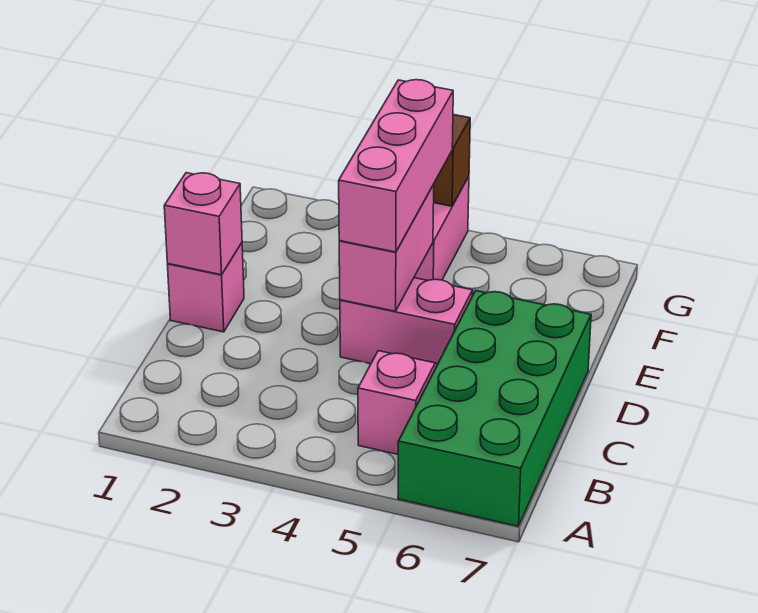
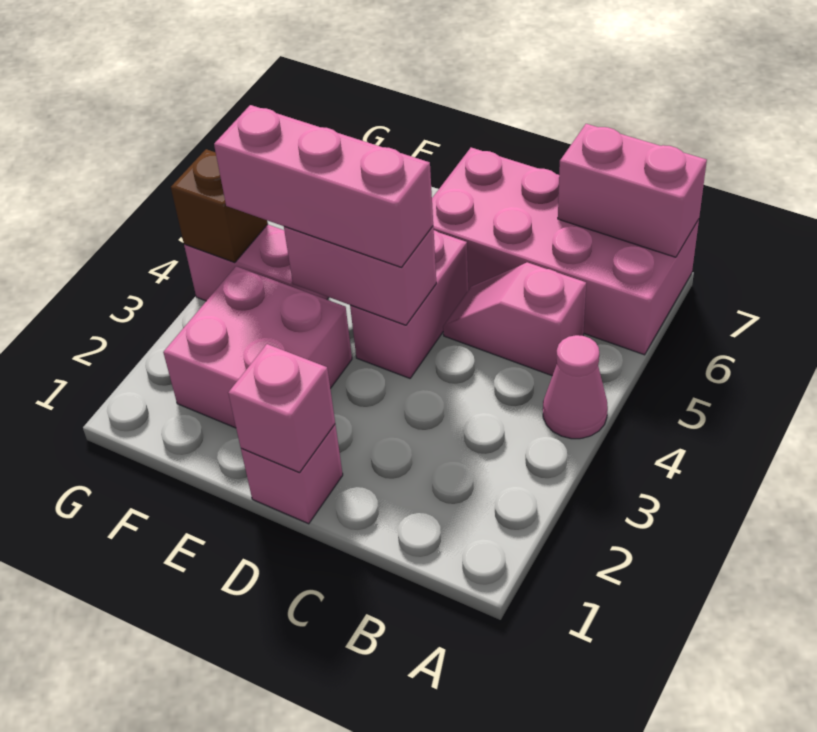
none -> pink 1x1 cone [543,335,608,439]
green 2x4 brick [398,291,591,526] -> pink 2x4 brick [432,148,699,355]
none -> pink 1x2 brick [558,124,707,257]
none -> pink 2x2 brick [163,266,352,428]

